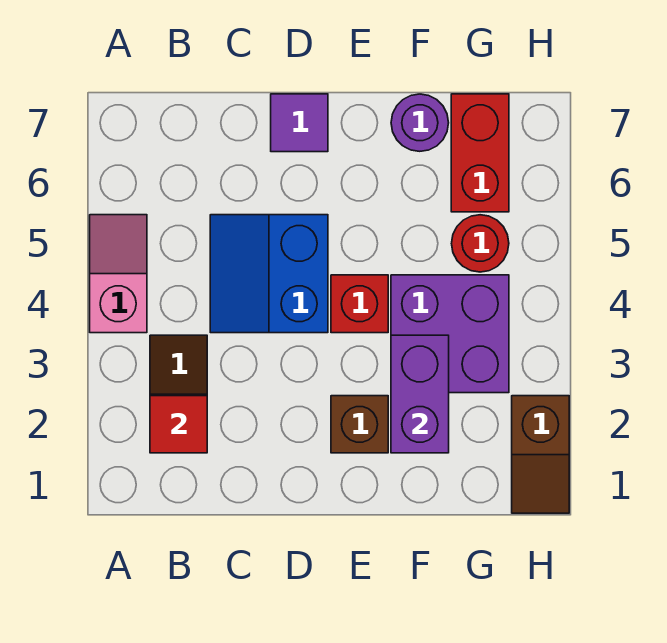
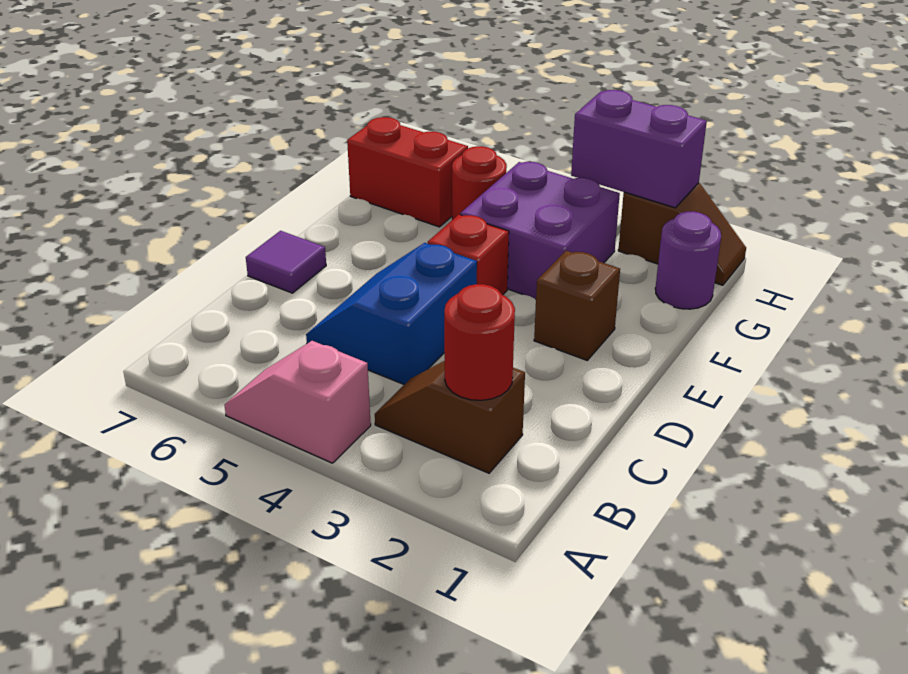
red 1x1 tile [150,396,207,453] -> red 1x1 round brick [444,284,515,400]
blue 2x2 slope [210,215,328,333] -> blue 2x2 slope turned to [306,243,477,384]
purple 1x2 brick [391,335,449,453] -> purple 1x2 brick moved to [571,90,707,208]
purple 1x1 round brick [391,94,449,151] -> purple 1x1 round brick moved to [655,212,721,309]

